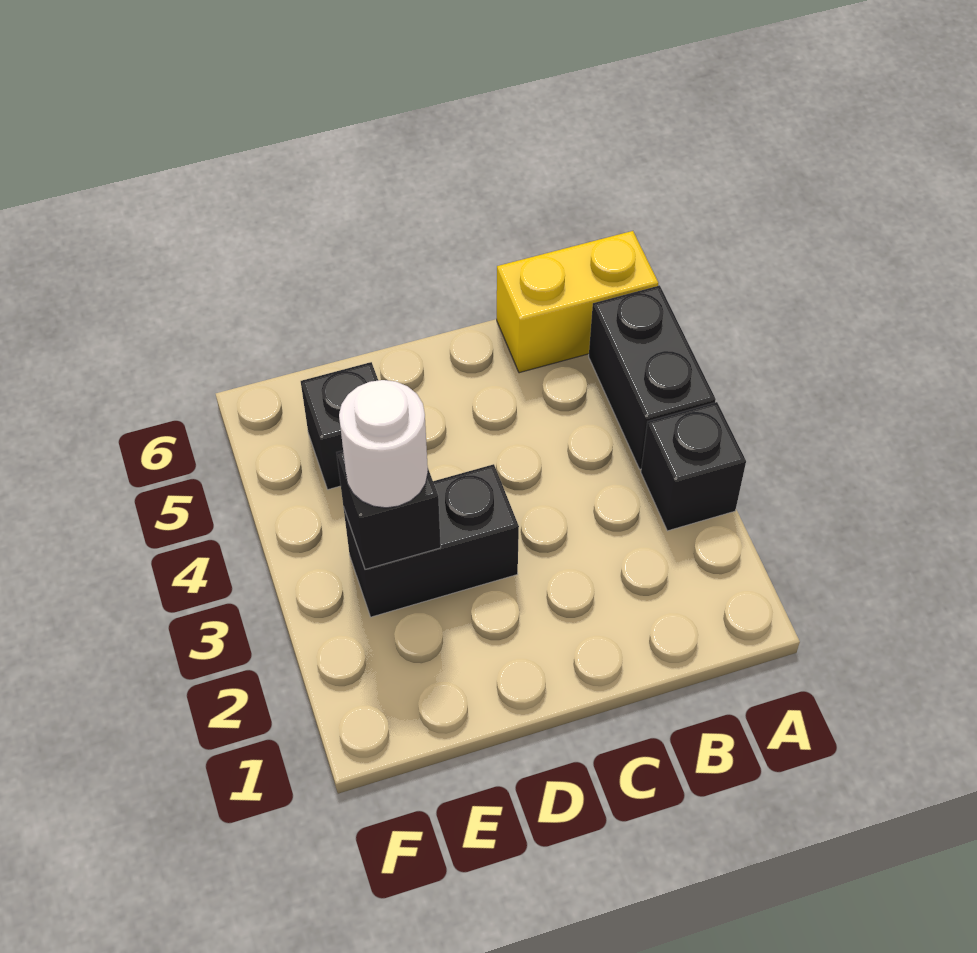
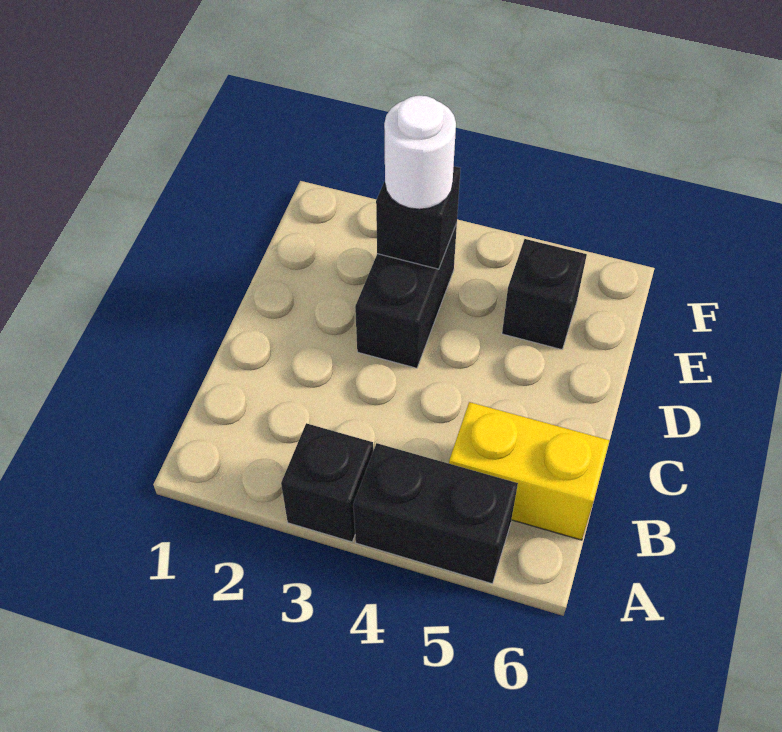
yellow 1x2 brick [497,231,658,373] -> yellow 1x2 brick turned to [449,402,609,540]

